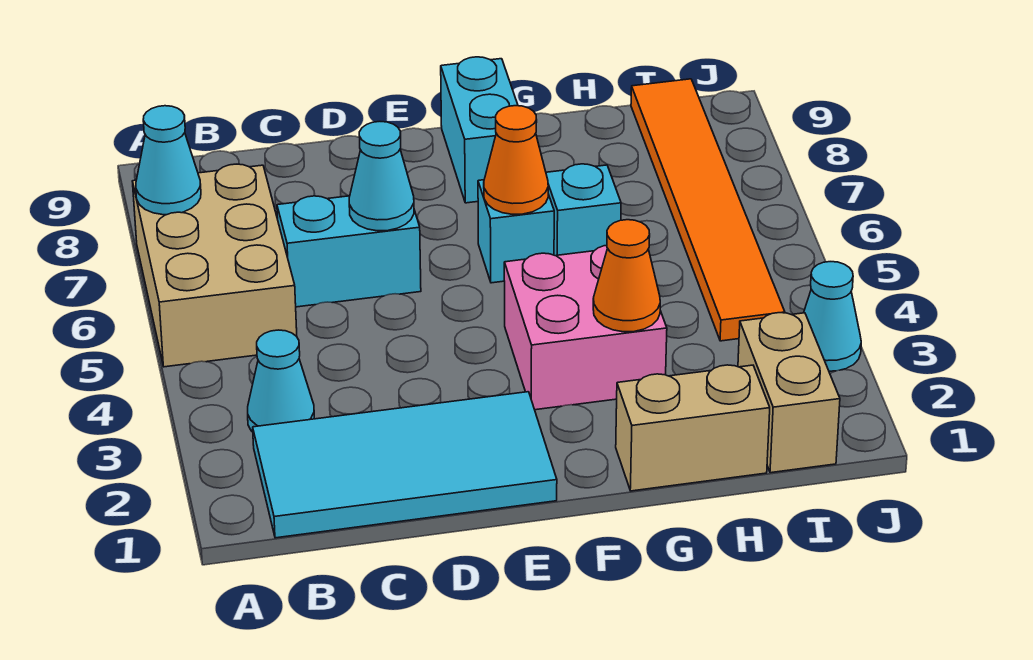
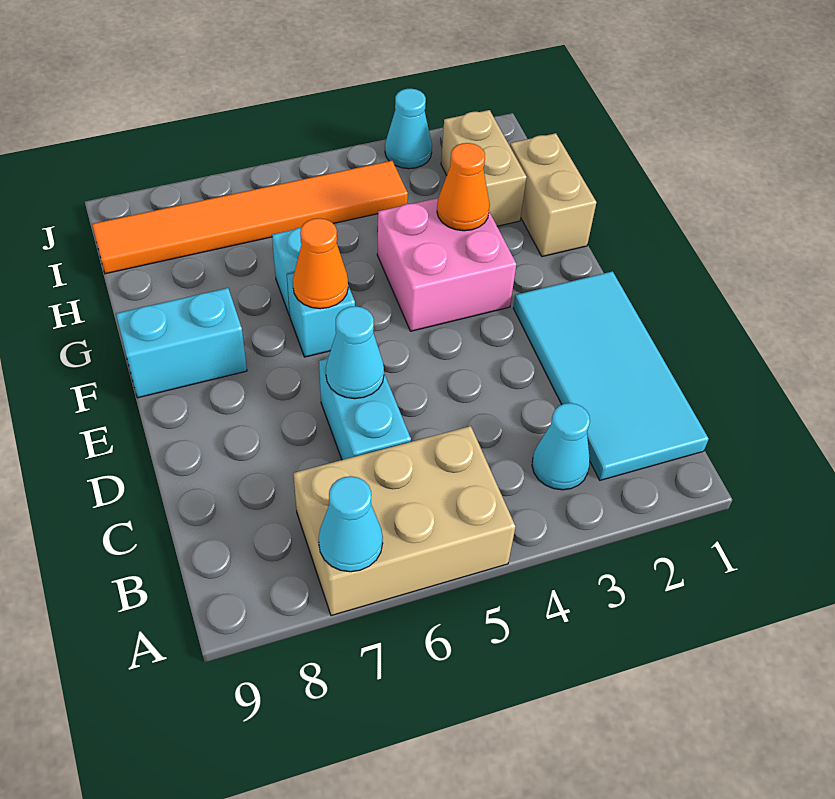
tan 1x2 brick [738,313,840,473] -> tan 1x2 brick turned to [441,110,527,226]

